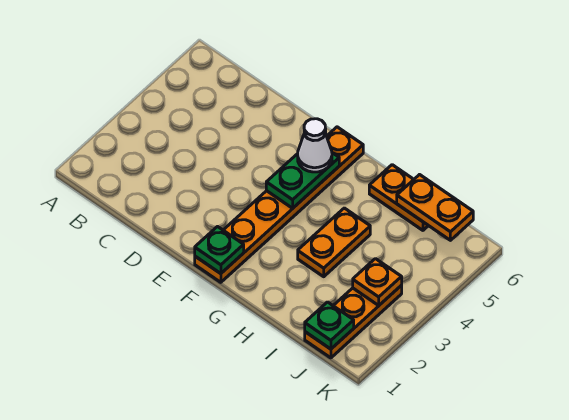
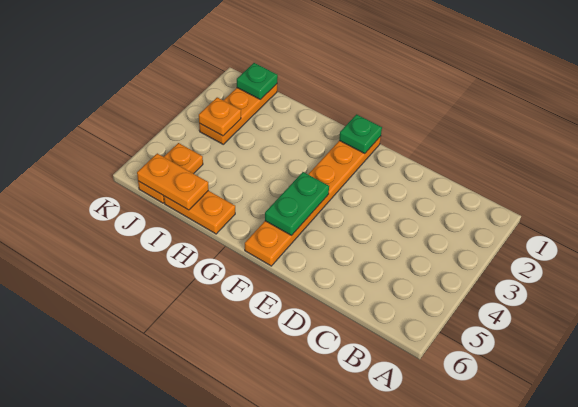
white 1x1 cone [298,119,332,172] -> none
orange 1x2 plate [298,208,370,277] -> orange 1x2 plate moved to [138,143,203,203]

